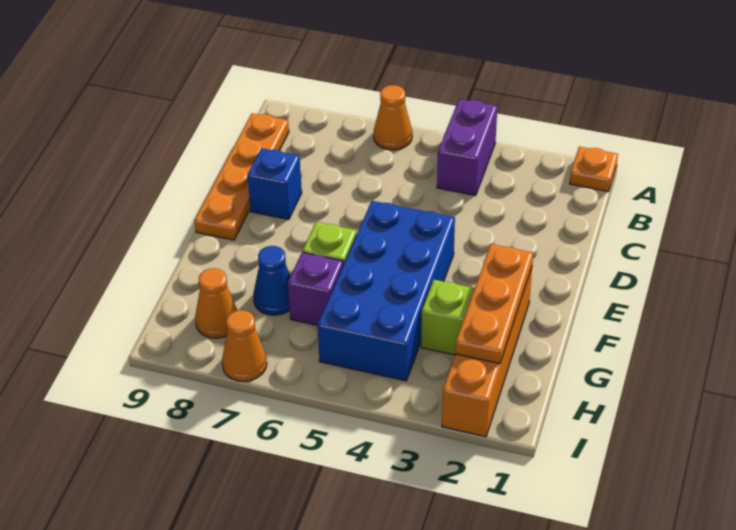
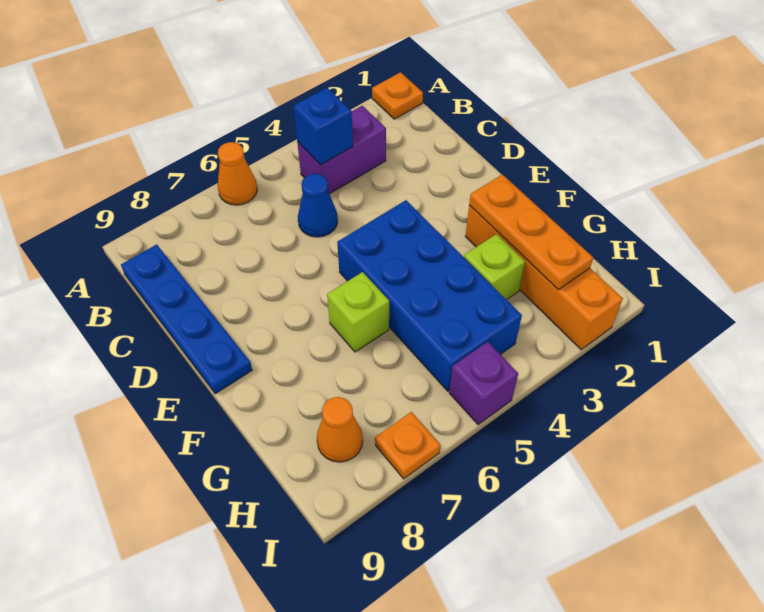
purple 1x2 brick [437,99,497,196] -> purple 1x2 brick turned to [297,106,386,194]
orange 1x4 plate [194,113,289,240] -> blue 1x4 plate [121,244,252,394]
blue 1x1 brick [247,148,302,220] -> blue 1x1 brick moved to [294,88,353,165]
purple 1x1 brick [288,252,343,325] -> purple 1x1 brick moved to [449,342,518,425]
blue 1x1 cone [253,246,290,315] -> blue 1x1 cone moved to [298,174,338,237]
orange 1x1 cone [222,310,267,381] -> orange 1x1 plate [375,412,441,479]

